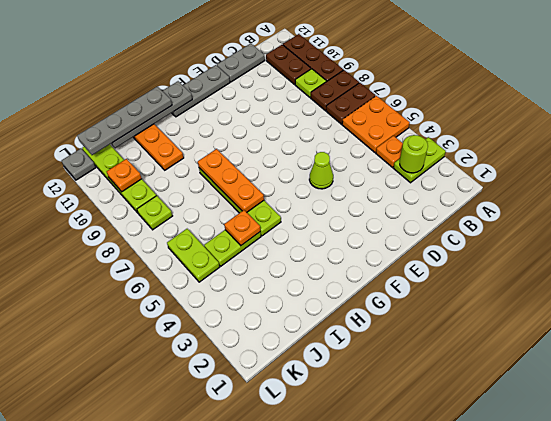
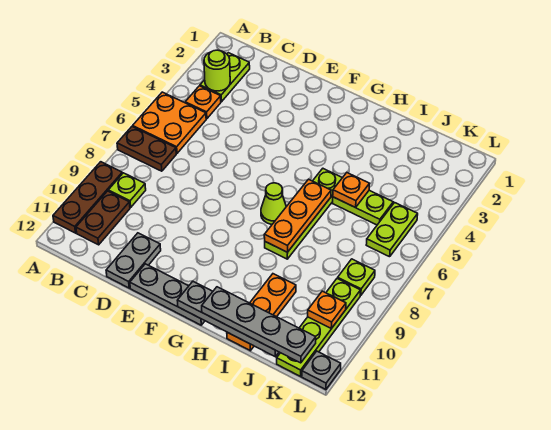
lime 1x2 plate [393,137,446,183] -> lime 1x2 plate turned to [200,53,250,102]
brown 1x2 plate [311,70,359,111] -> none
grey 1x2 plate [217,43,265,82] -> grey 1x2 plate turned to [106,233,161,288]
lime 1x1 cone [309,152,333,189] -> lime 1x1 cone moved to [261,183,286,224]

